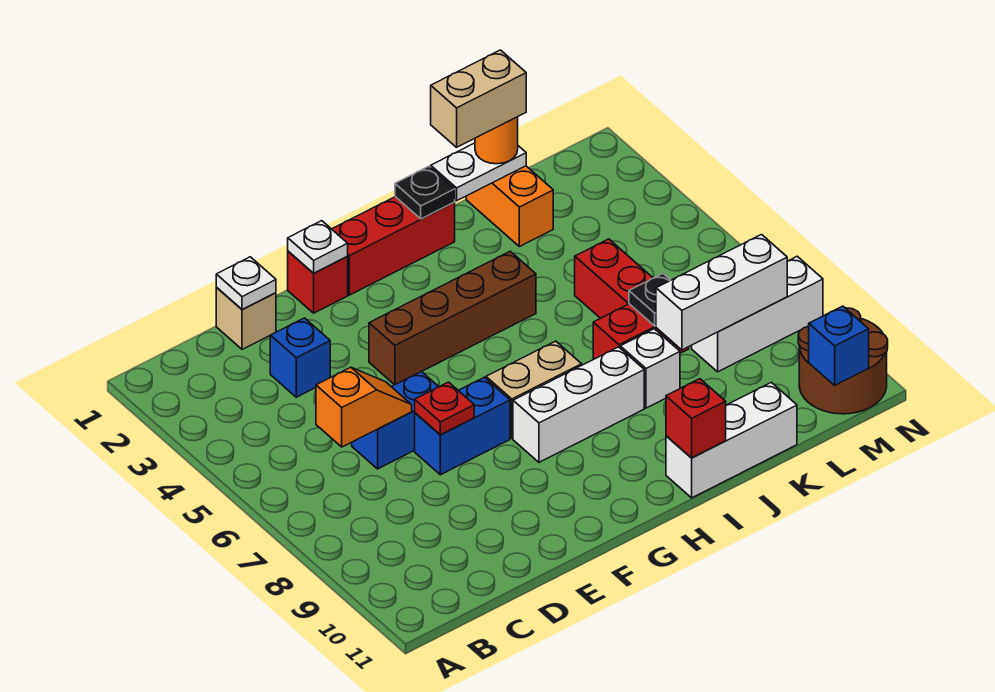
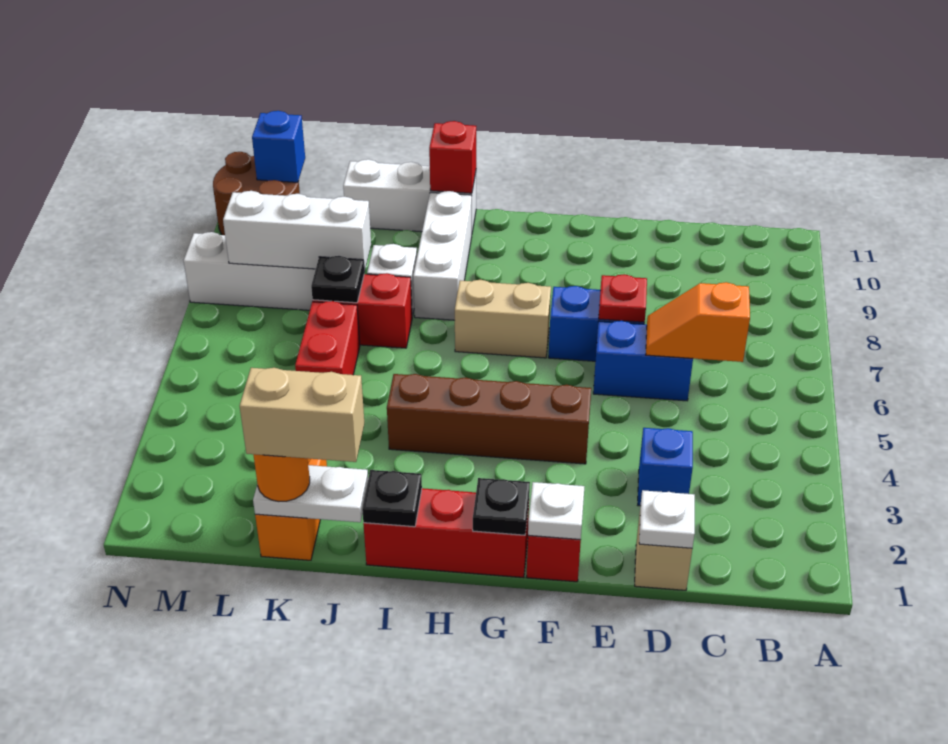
none -> black 1x1 plate [473,478,530,535]
white 1x3 brick [513,347,644,462] -> white 1x3 brick turned to [413,191,472,320]

